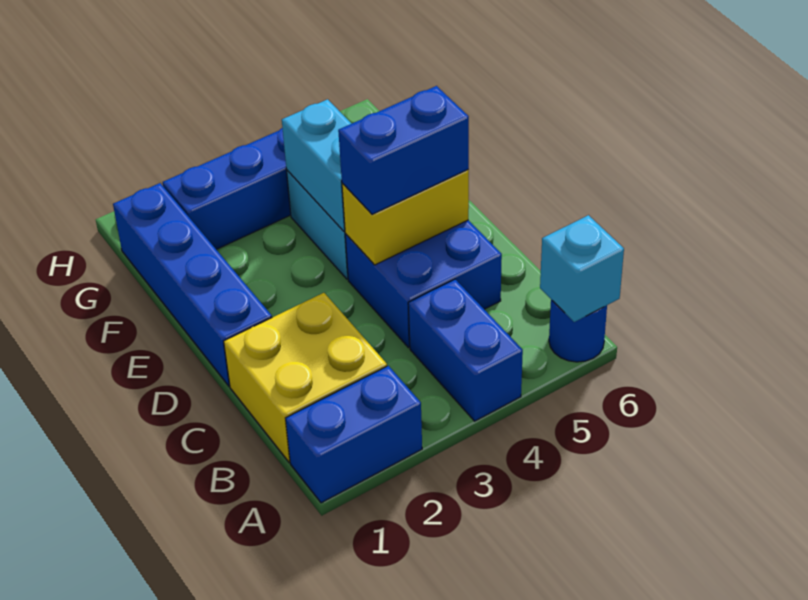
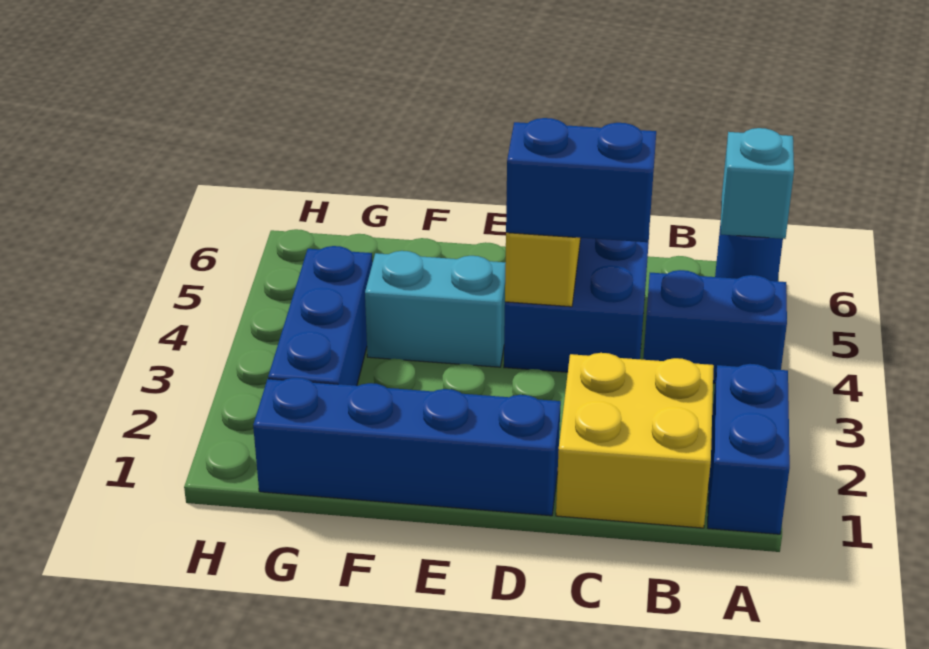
blue 1x2 brick [338,86,469,214] -> blue 1x2 brick turned to [506,118,656,242]
cyan 1x2 brick [282,99,352,231] -> none

